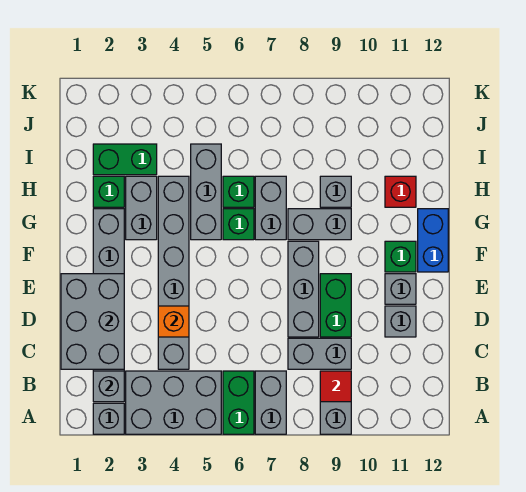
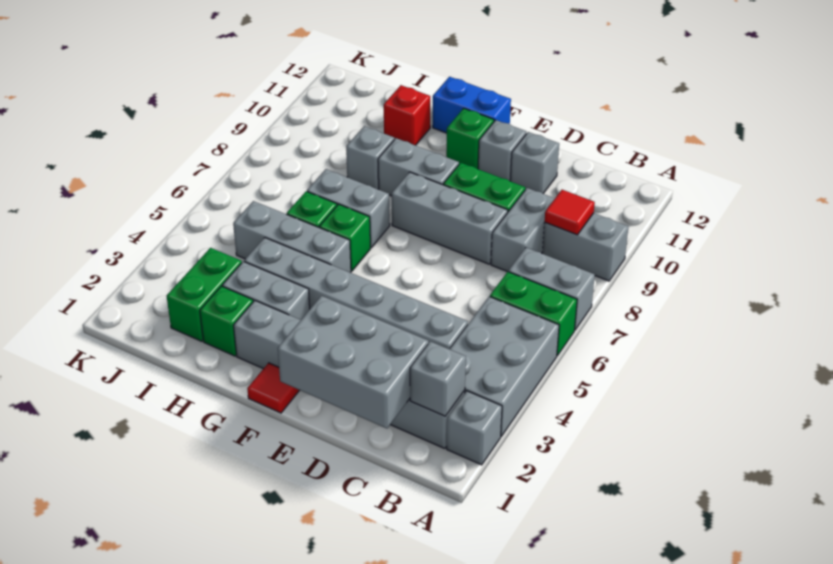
orange 1x1 brick [158,306,189,337] -> none
none -> red 1x1 tile [247,363,300,413]
grey 1x2 brick [288,209,351,240] -> grey 1x2 brick turned to [378,138,459,196]

